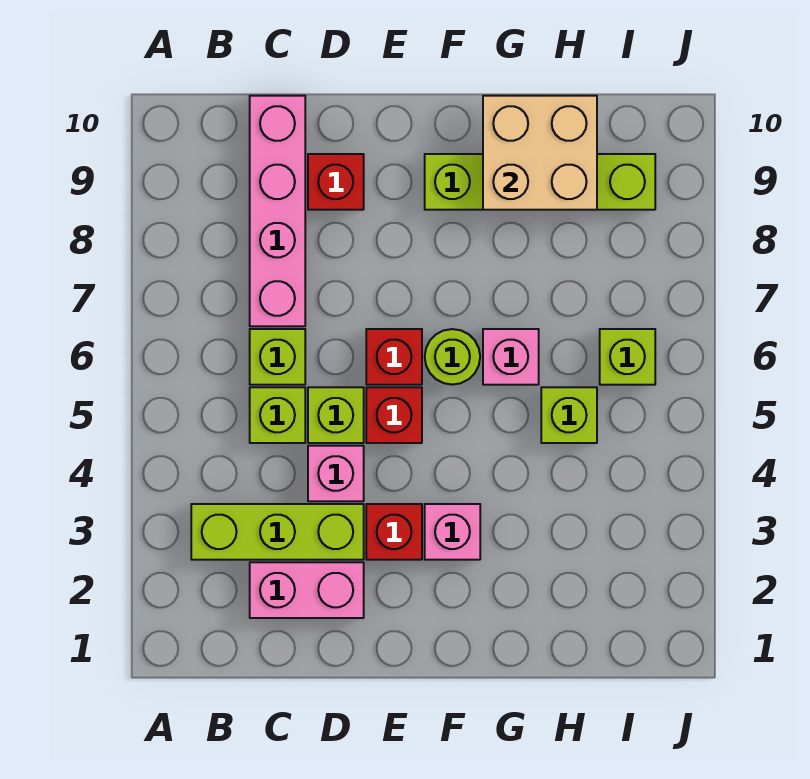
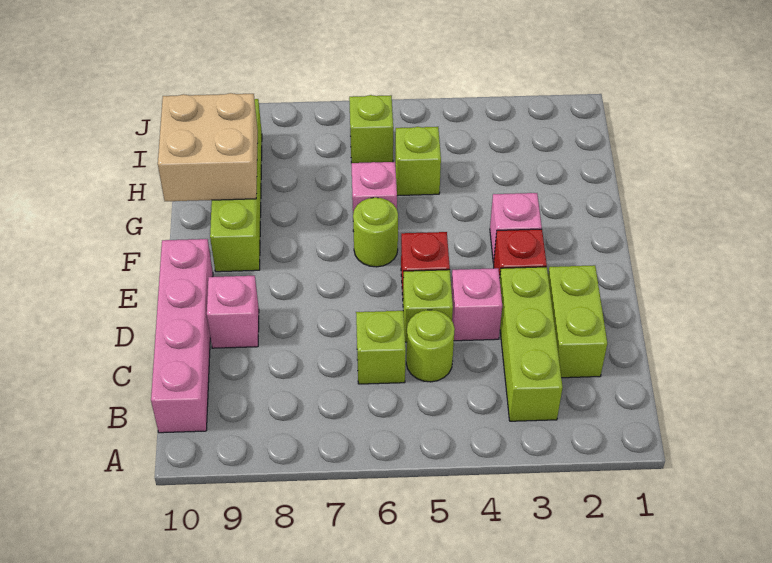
pink 1x2 brick [250,562,364,618] -> lime 1x2 brick [548,265,607,378]
lime 1x1 brick [250,387,305,443] -> lime 1x1 round brick [406,310,455,382]
pink 1x4 brick [250,96,305,326] -> pink 1x4 brick turned to [151,239,213,433]
red 1x1 brick [308,154,364,210] -> pink 1x1 brick [207,276,259,348]
red 1x1 brick [366,329,422,385] -> none

